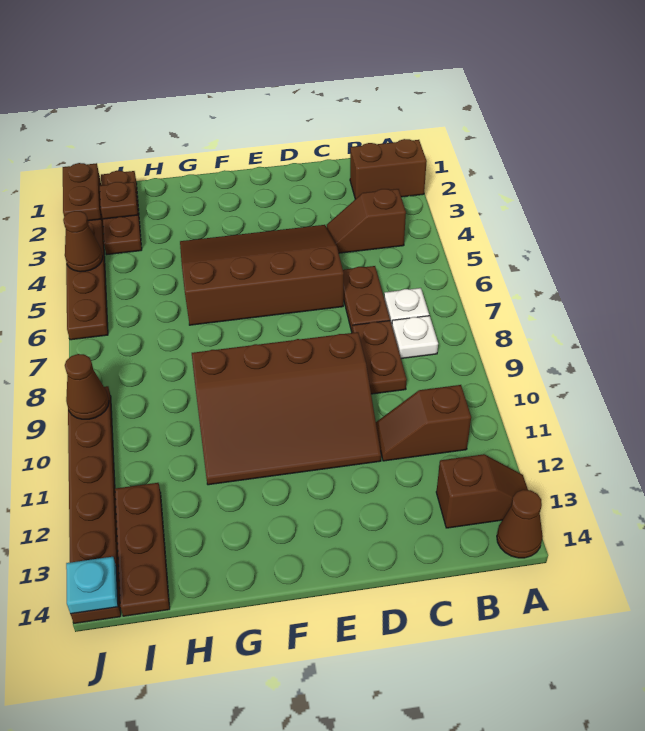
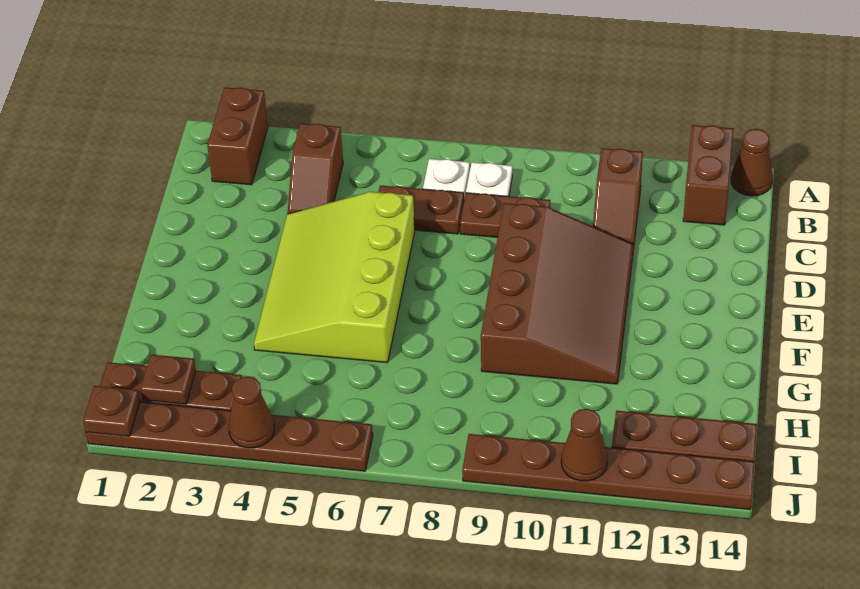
brown 1x2 slope [436,454,528,528] -> brown 1x2 brick [683,125,733,225]
brown 3x4 slope [180,225,344,325] -> lime 3x4 slope [254,192,415,363]
brown 1x2 plate [63,163,101,221] -> brown 1x1 plate [83,386,140,436]
brown 1x1 cone [65,354,109,419] -> brown 1x1 cone moved to [561,409,607,481]
cyan 1x1 plate [66,557,118,614] -> none

